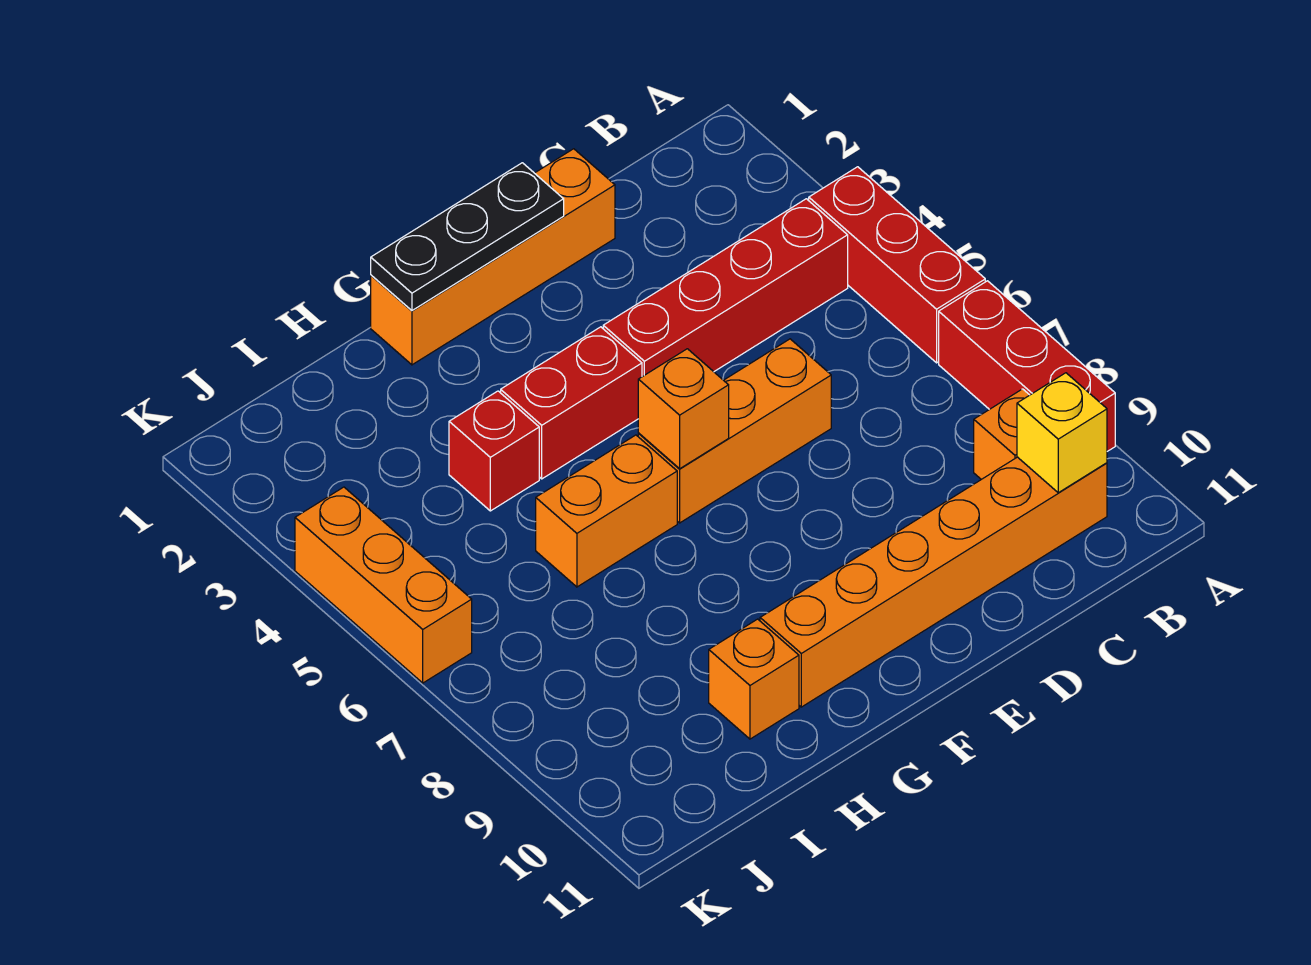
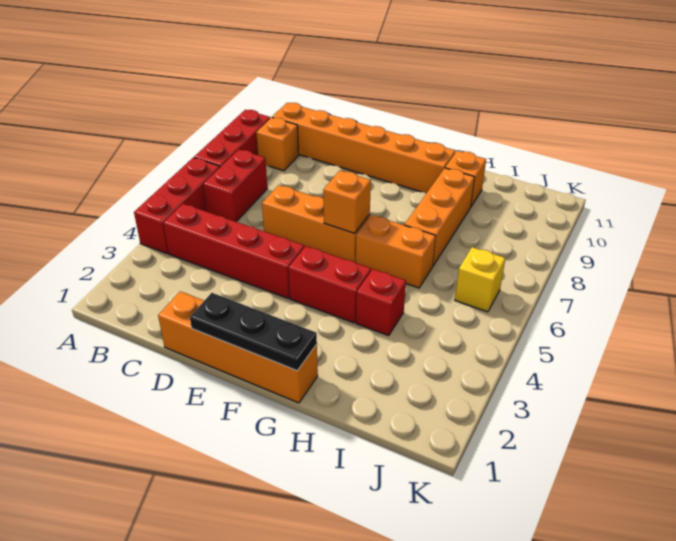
none -> red 1x2 brick [203,149,267,222]
yellow 1x1 brick [1017,373,1107,493] -> yellow 1x1 brick moved to [455,247,505,312]
orange 1x3 brick [295,487,472,683] -> orange 1x3 brick moved to [405,168,475,266]

